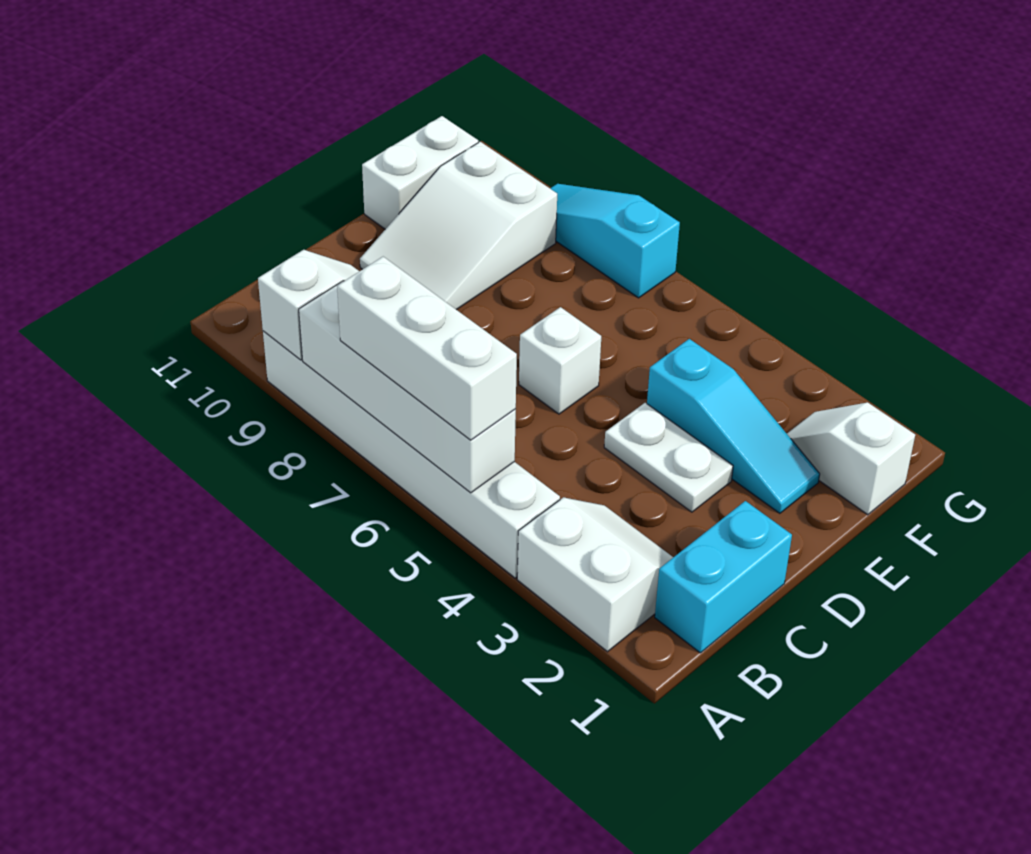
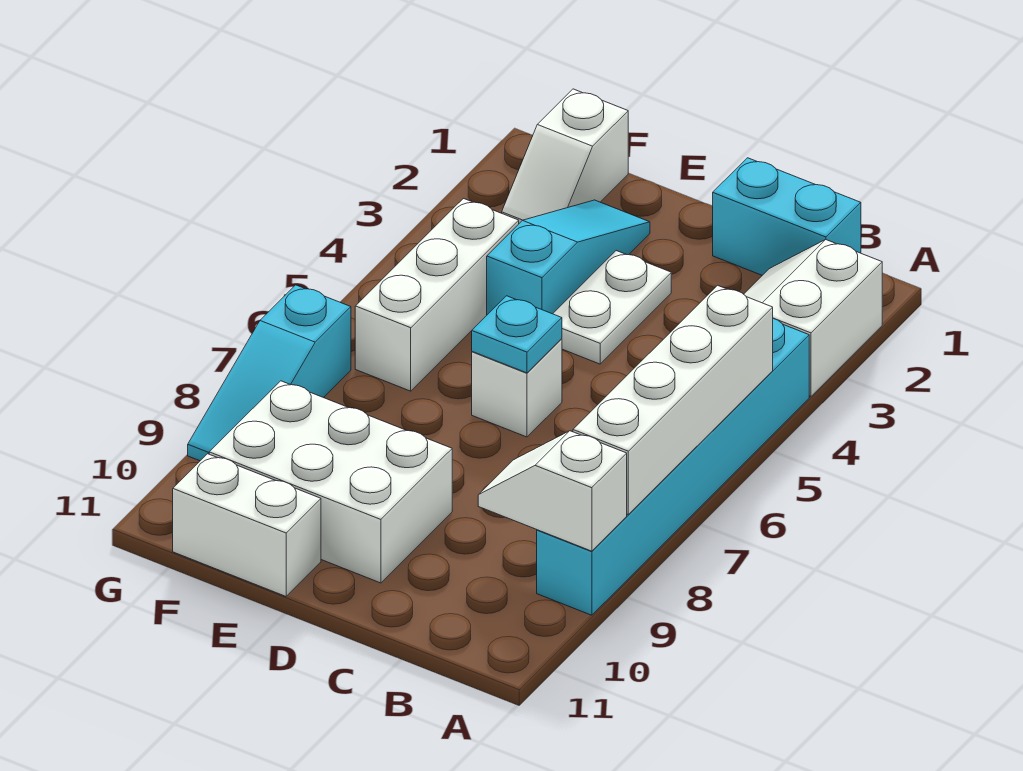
white 1x6 brick [263,331,560,578] -> cyan 1x6 brick [537,318,809,615]
white 1x3 brick [337,257,517,440] -> white 1x3 brick moved to [355,199,519,391]
none -> cyan 1x1 plate [472,296,562,373]
white 2x3 slope [360,142,557,310] -> white 2x3 brick [209,381,452,583]

